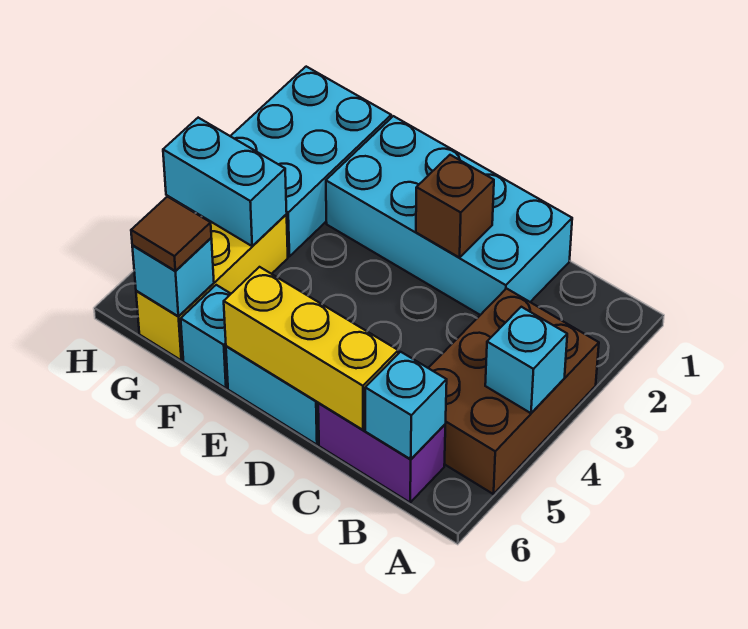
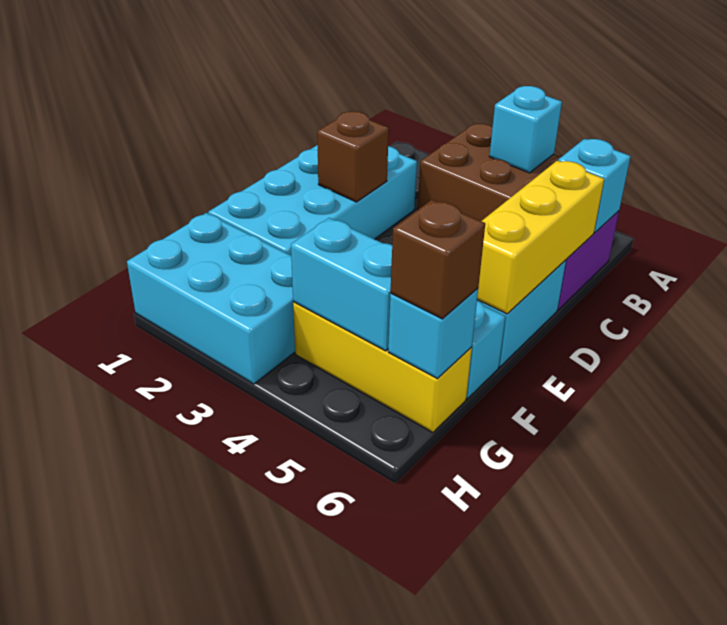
cyan 1x2 brick [163,118,287,246] -> cyan 1x2 brick turned to [291,218,392,351]
brown 1x1 tile [131,197,211,271] -> brown 1x1 brick [390,200,485,319]

